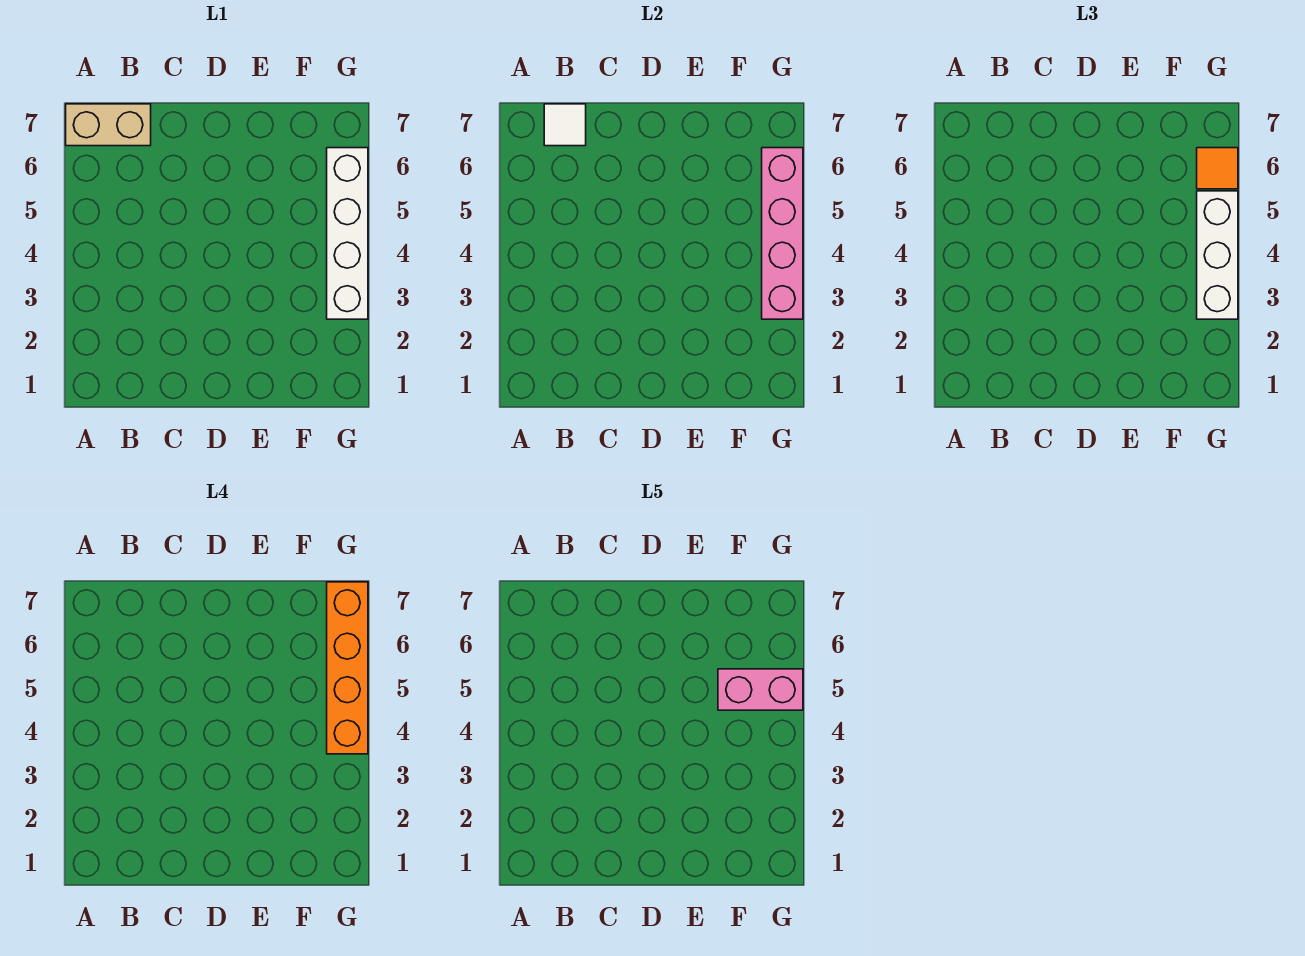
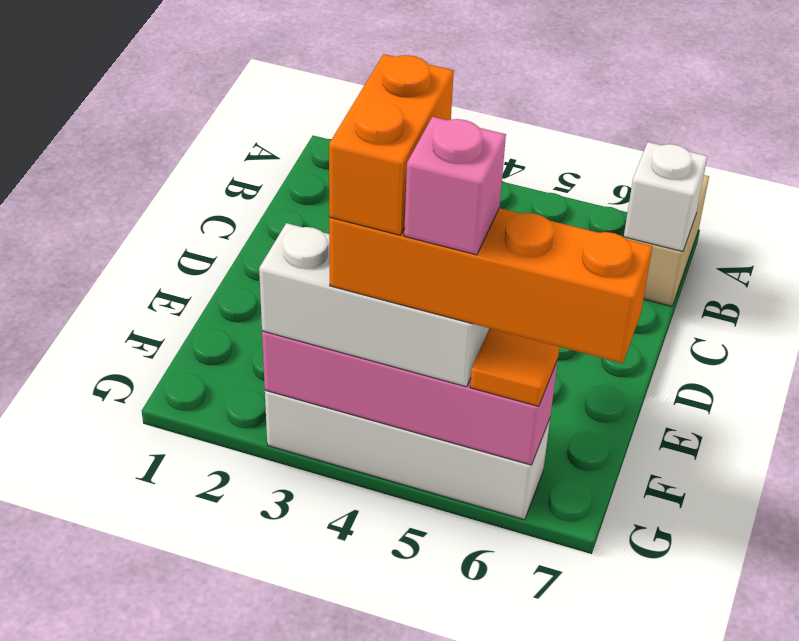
white 1x1 tile [544,104,586,146] -> white 1x1 brick [624,142,707,251]
none -> orange 1x2 brick [329,54,454,235]
pink 1x2 brick [718,669,803,710] -> pink 1x1 brick [404,117,506,255]

